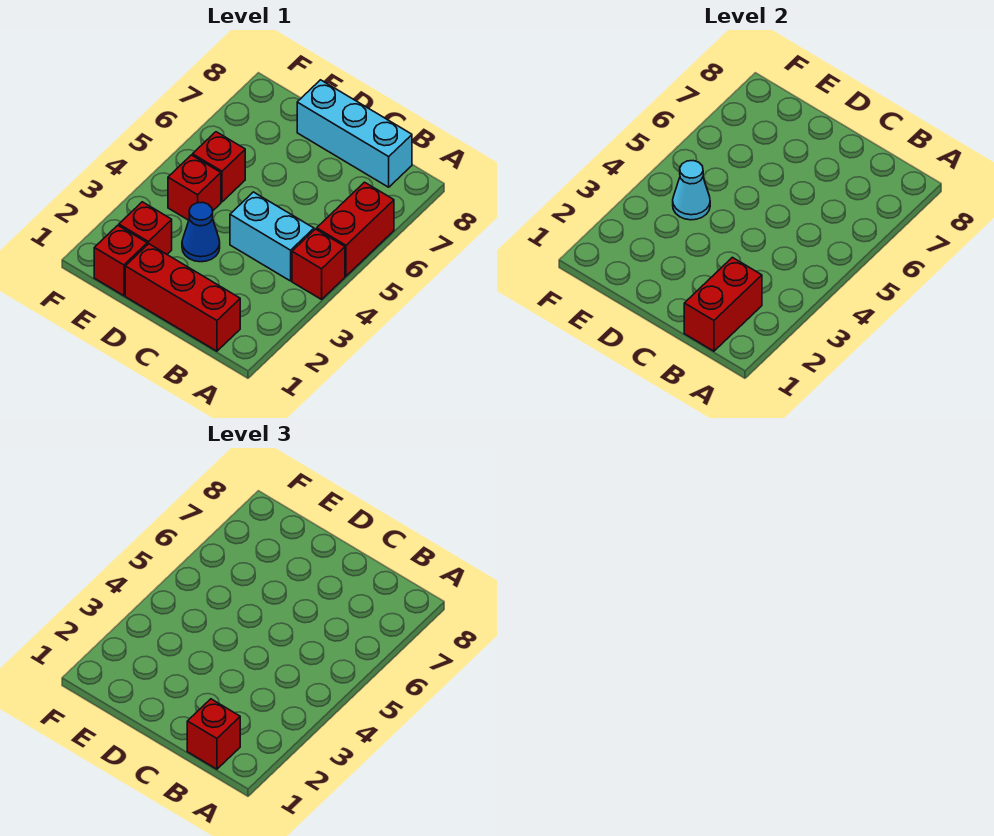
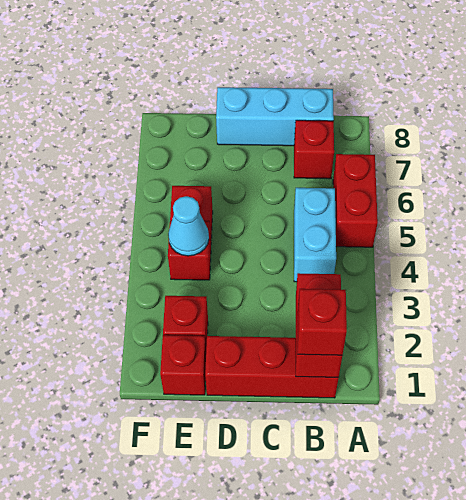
red 1x1 brick [292,229,345,299] -> red 1x1 brick moved to [294,120,334,179]
cyan 1x2 brick [230,192,314,281] -> cyan 1x2 brick turned to [294,188,336,282]
blue 1x1 cone [182,202,220,262] -> none

